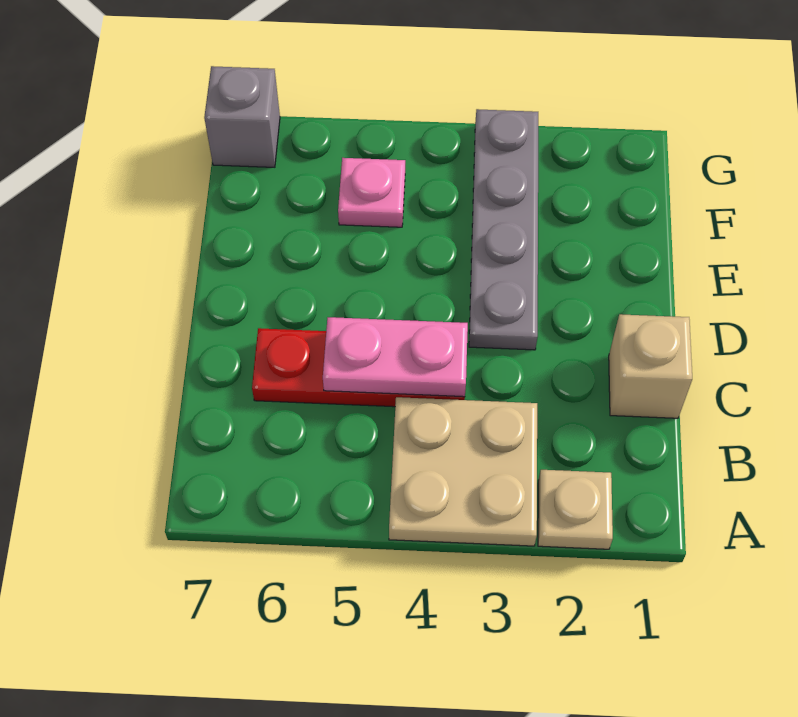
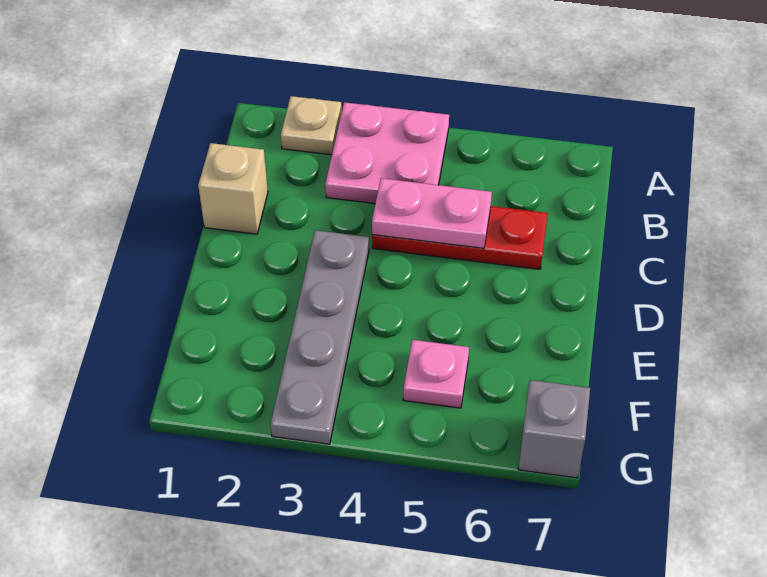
tan 2x2 plate [389,397,537,546] -> pink 2x2 plate [325,102,449,203]

